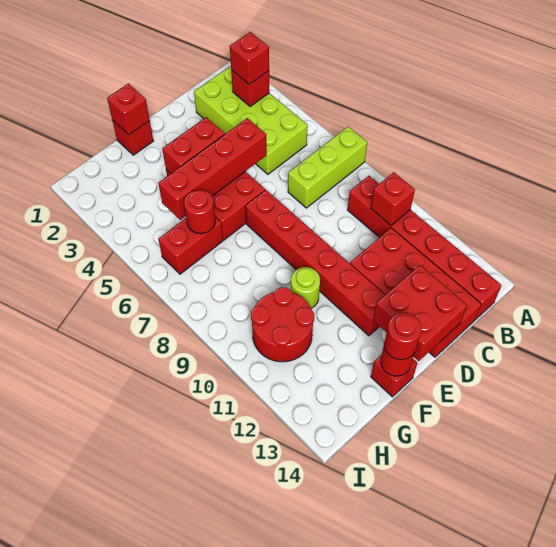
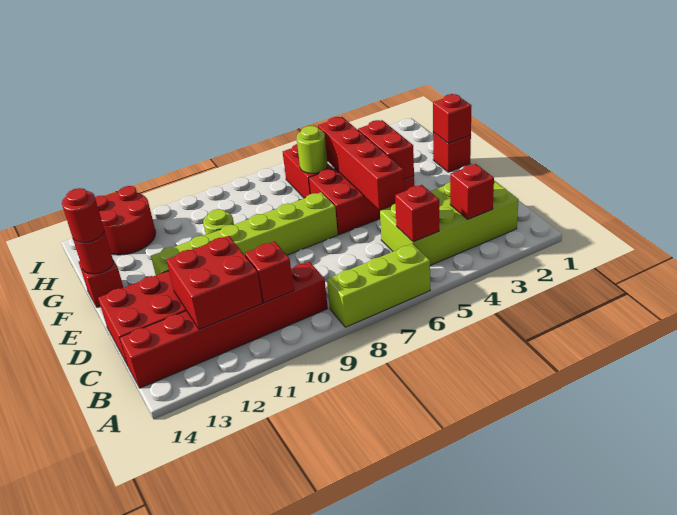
lime 1x3 brick [288,127,367,208] -> lime 1x3 brick turned to [327,244,430,327]
red 1x1 brick [230,32,269,84] -> red 1x1 brick moved to [395,185,439,242]
red 2x2 brick [373,265,467,361] -> red 2x2 brick moved to [166,236,262,330]
red 1x6 brick [245,190,385,336] -> lime 1x6 brick [151,192,338,275]
red 1x1 round brick [184,190,215,234] -> lime 1x1 round brick [297,126,328,174]
red 2x2 round brick [251,287,314,362] -> red 2x2 round brick moved to [95,186,156,255]

